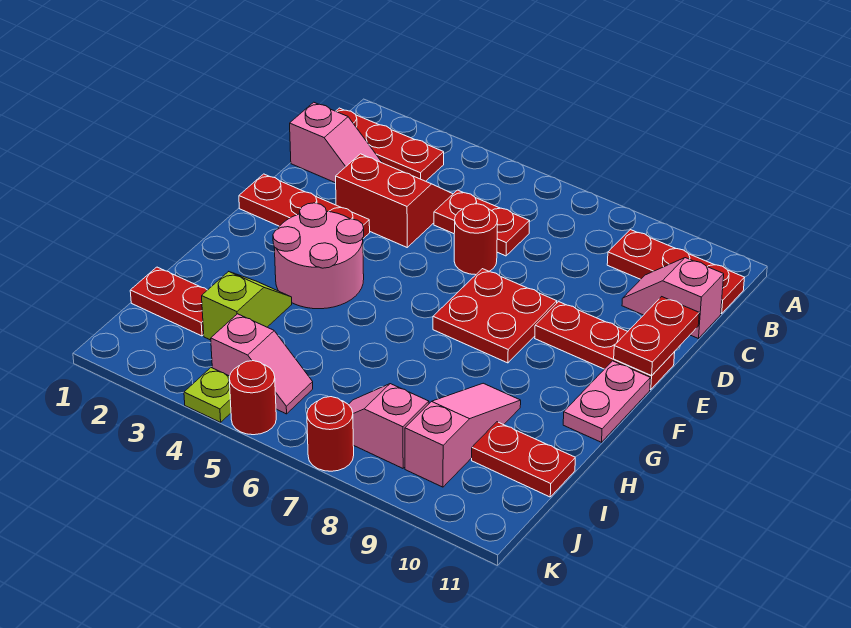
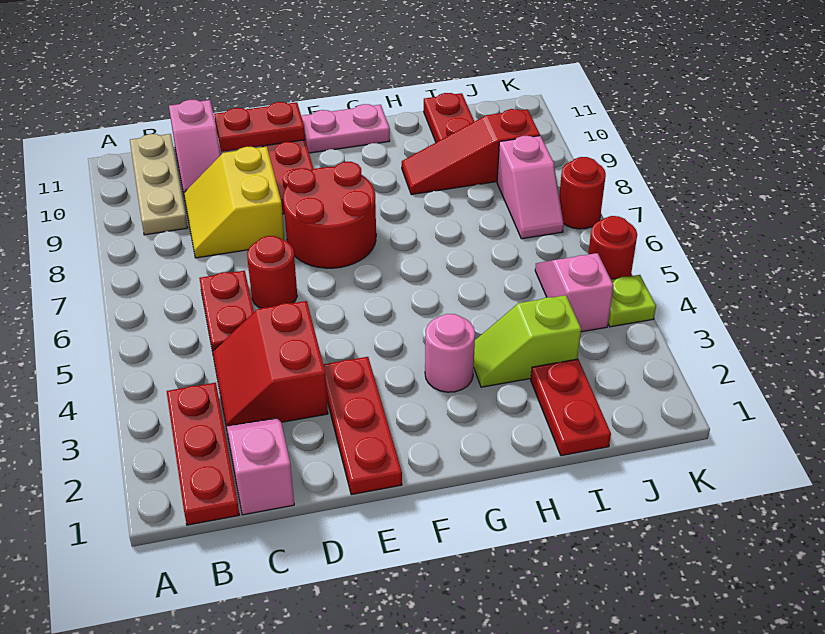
red 1x3 plate [607,230,745,314] -> tan 1x3 plate [130,134,188,235]
none -> yellow 2x2 slope [184,147,285,258]
red 2x2 plate [433,269,557,363] -> red 2x2 round brick [283,162,376,268]
pink 2x2 round brick [273,203,364,309] -> pink 1x1 round brick [425,314,475,392]
pink 1x3 slope [405,383,521,487] -> red 1x3 slope [402,109,540,195]

